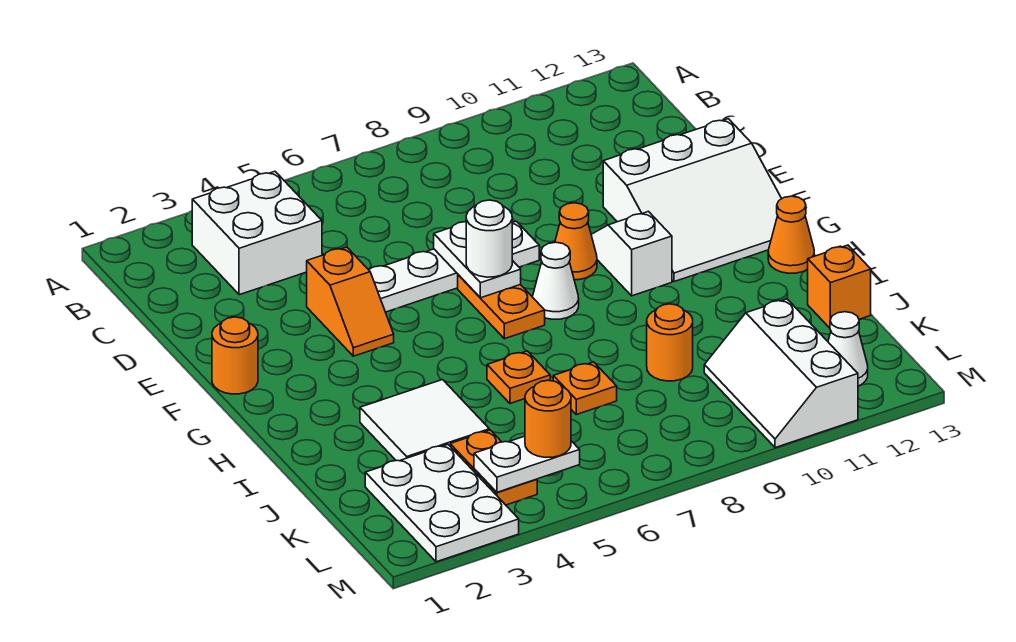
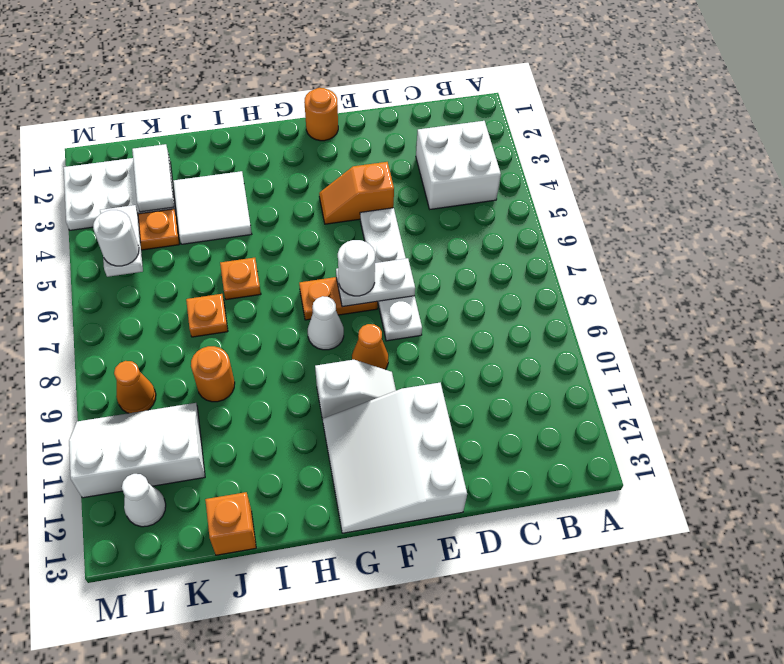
orange 1x1 cone [768,196,814,273] -> orange 1x1 cone moved to [114,361,156,413]
none -> white 1x2 tile [132,144,174,212]
orange 1x1 round brick [525,380,571,458] -> white 1x1 round brick [93,210,139,266]

